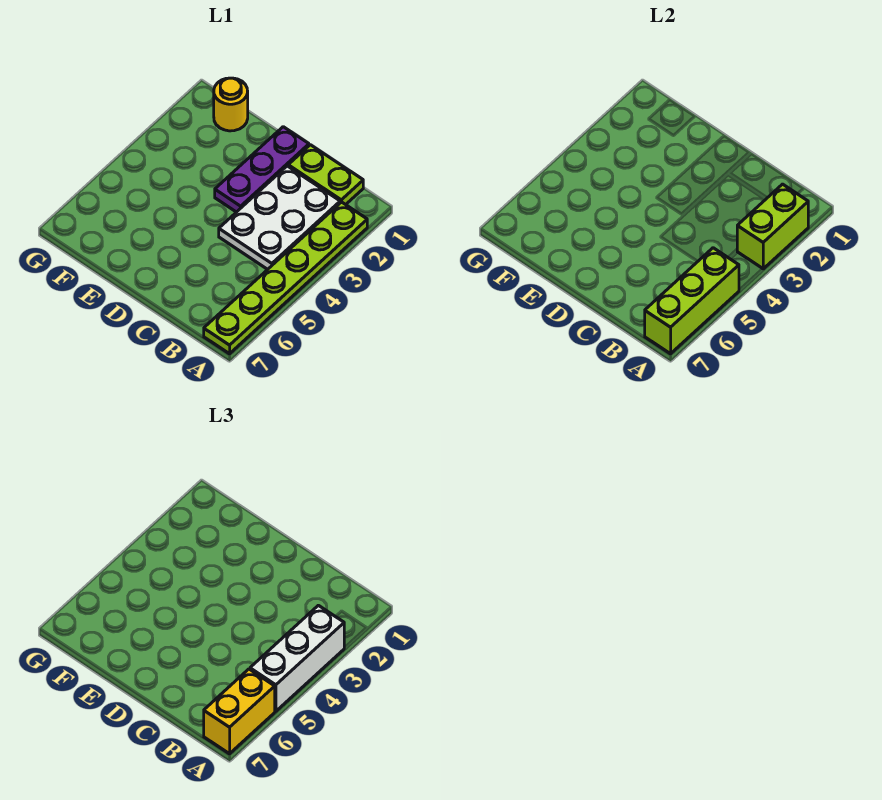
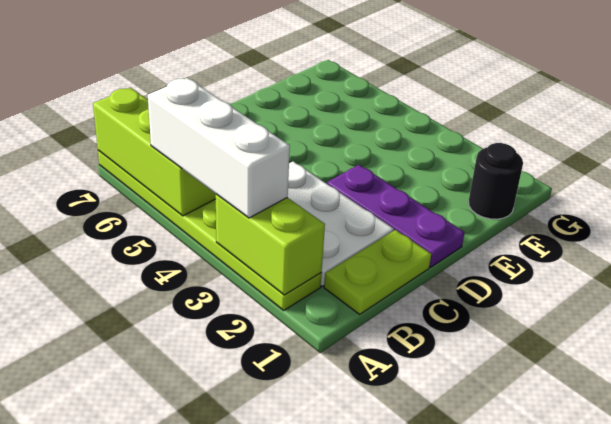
yellow 1x2 brick [204,669,275,754] -> none
yellow 1x1 round brick [214,78,248,131] -> black 1x1 round brick [469,143,523,219]

